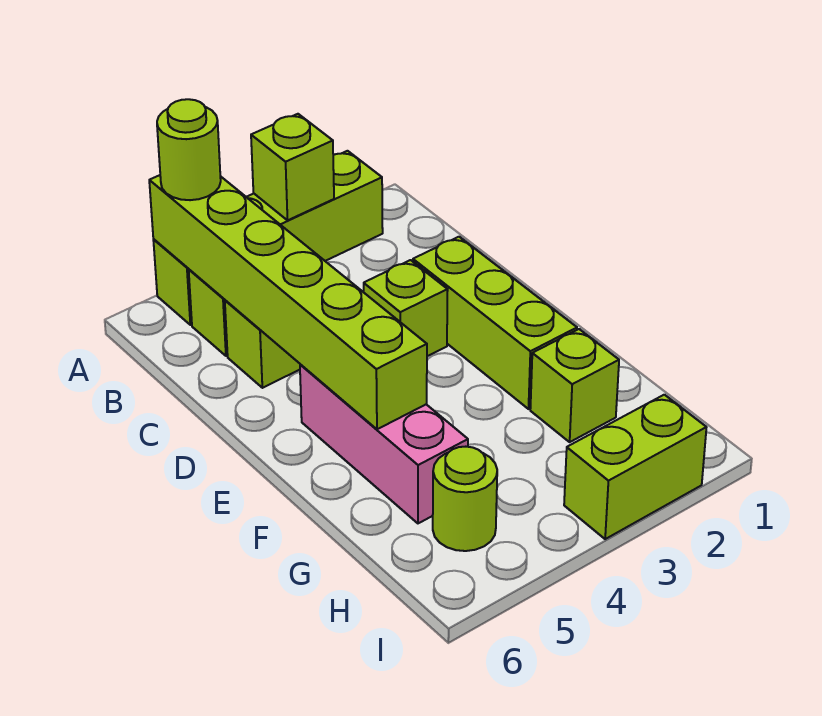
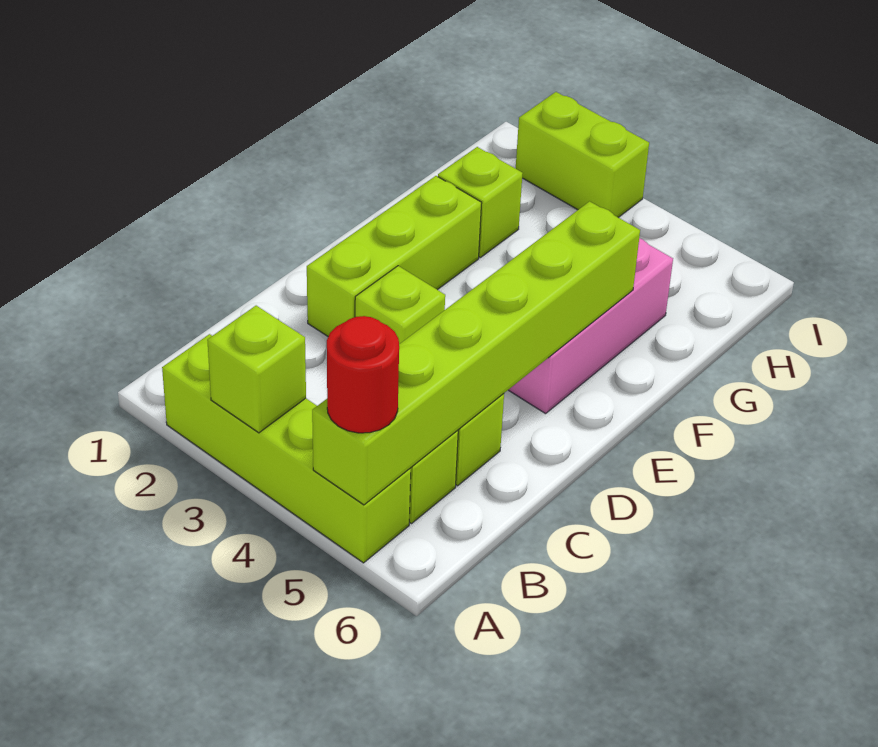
lime 1x1 round brick [157,99,221,200] -> red 1x1 round brick [327,316,399,433]
lime 1x1 round brick [433,447,497,551] -> none

